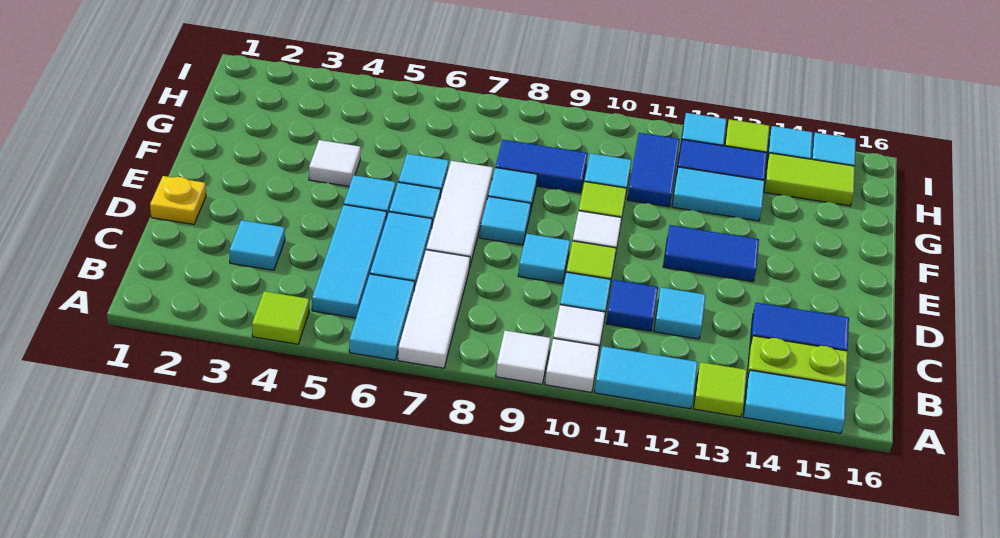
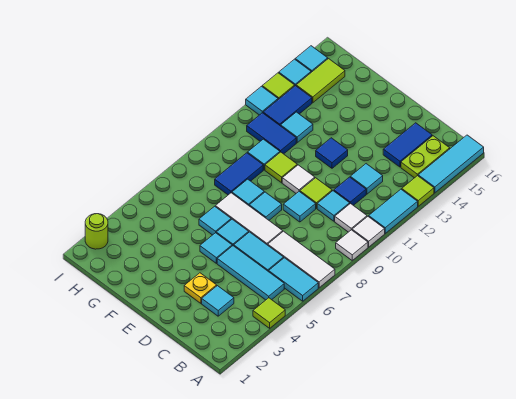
cyan 1x2 tile [743,370,846,433] -> cyan 1x3 tile [418,135,484,193]
yellow 1x1 plate [150,176,206,224] -> yellow 1x1 plate moved to [184,273,217,303]
blue 1x2 tile [663,225,759,282] -> blue 1x1 tile [316,138,348,168]
white 1x1 tile [309,140,361,186] -> none
cyan 1x2 tile [672,167,765,221] -> cyan 1x1 tile [281,112,313,143]
none -> lime 1x1 round brick [85,214,108,249]

